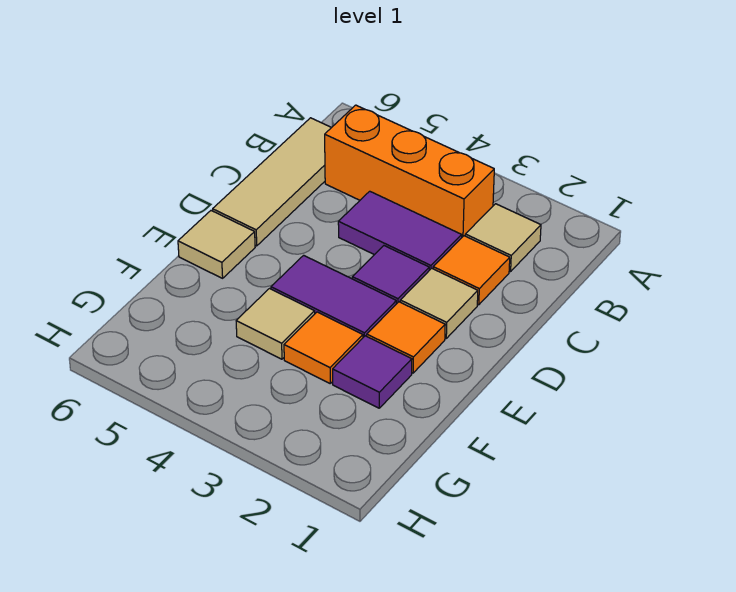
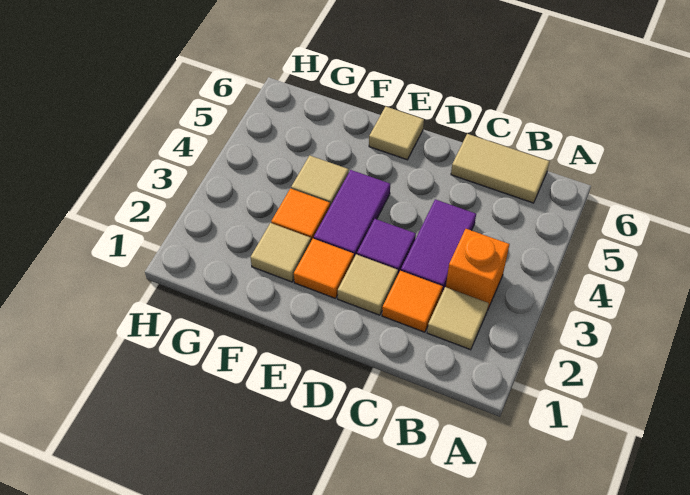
orange 1x3 brick [325,105,494,237] -> orange 1x1 brick [446,229,509,310]
tan 1x3 tile [213,118,332,246] -> tan 1x2 tile [451,134,550,203]
purple 1x1 tile [333,336,412,408] -> tan 1x1 tile [251,223,311,282]

